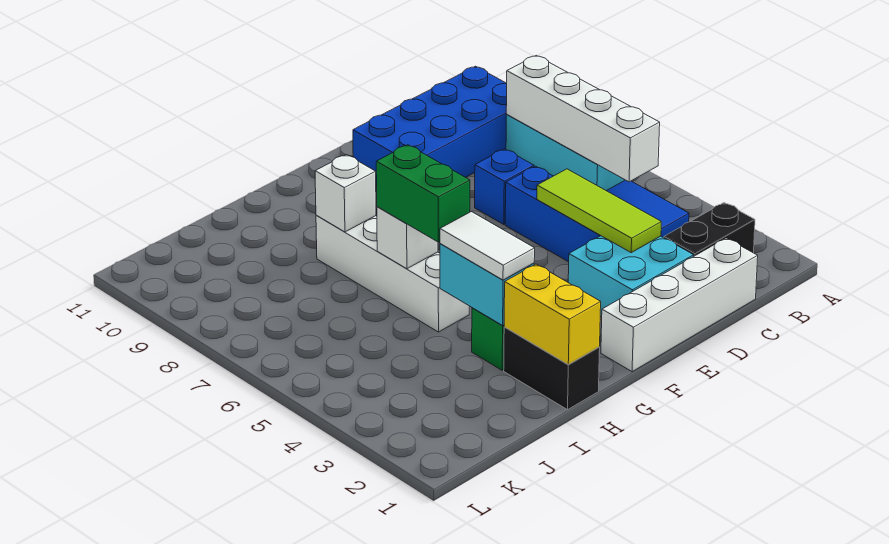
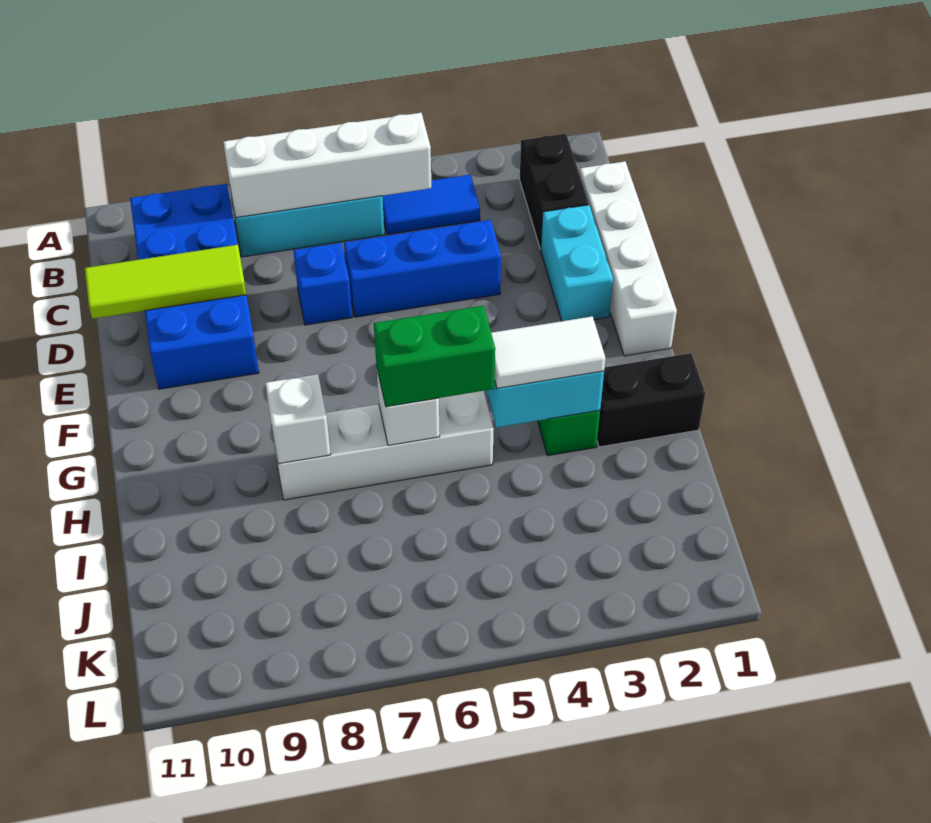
cyan 2x2 brick [568,236,694,317] -> cyan 1x2 brick [541,205,613,321]
lime 1x3 tile [537,169,661,253] -> lime 1x3 tile moved to [85,245,246,319]
yellow 1x2 brick [504,264,601,364] -> none

